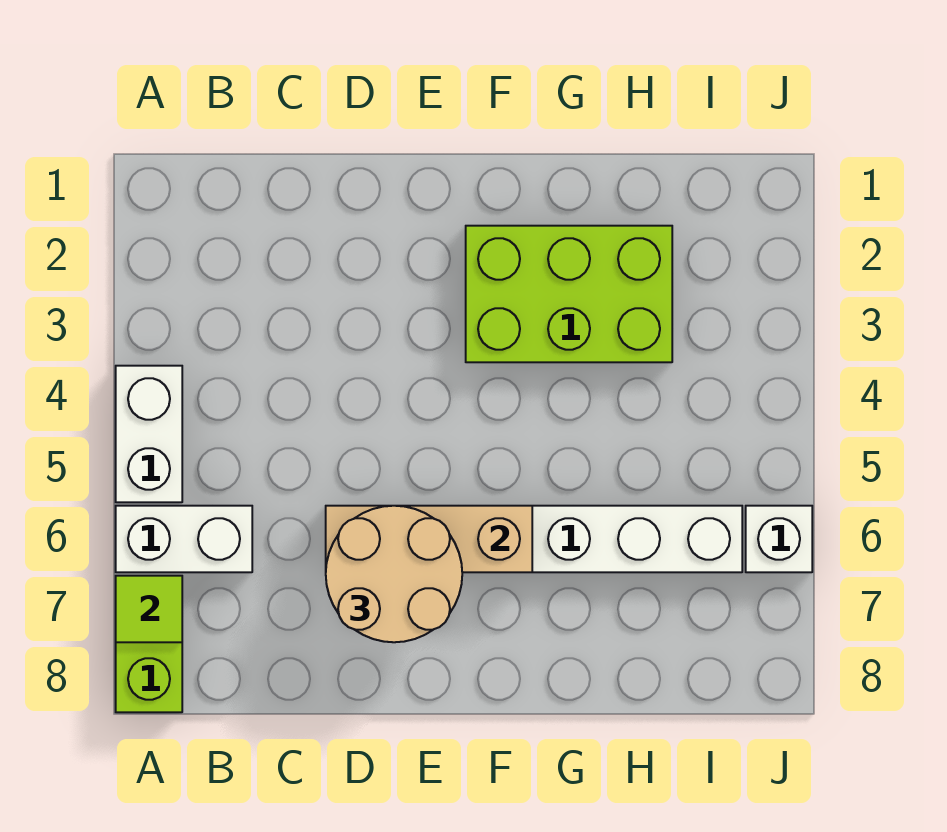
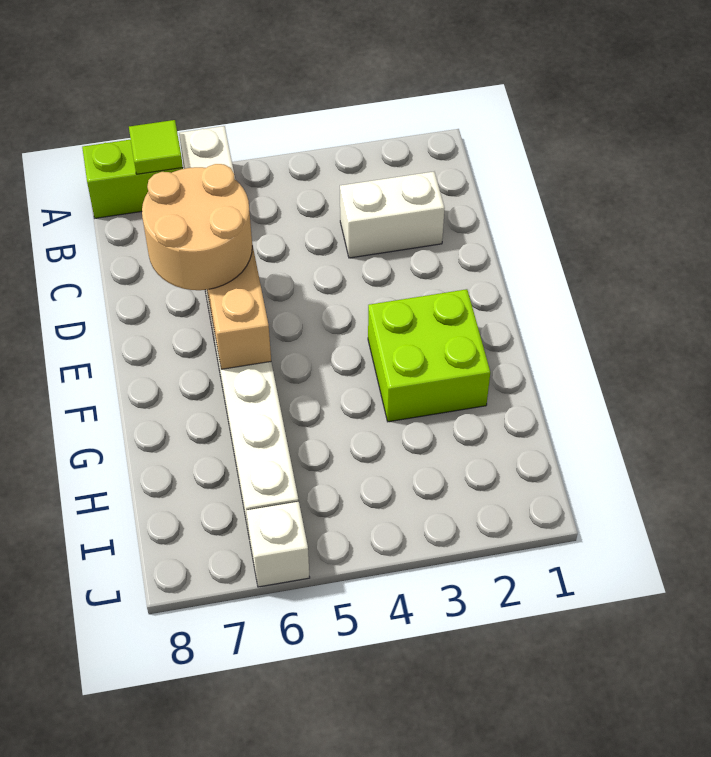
white 1x2 brick [116,366,182,502] -> white 1x2 brick moved to [340,172,445,258]
lime 2x3 brick [466,226,672,362] -> lime 2x2 brick [368,289,490,422]

